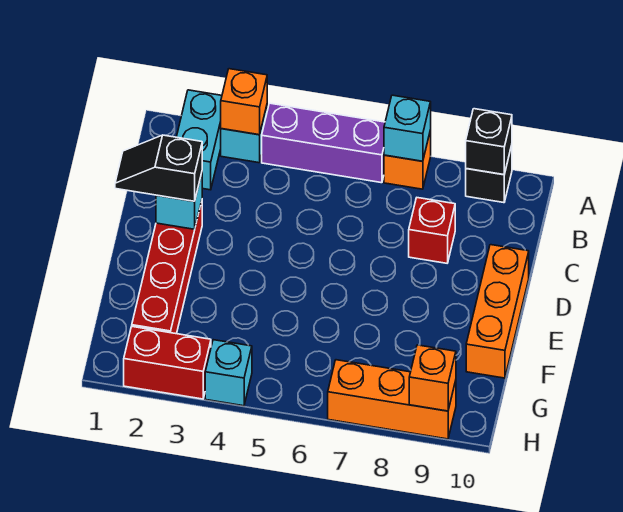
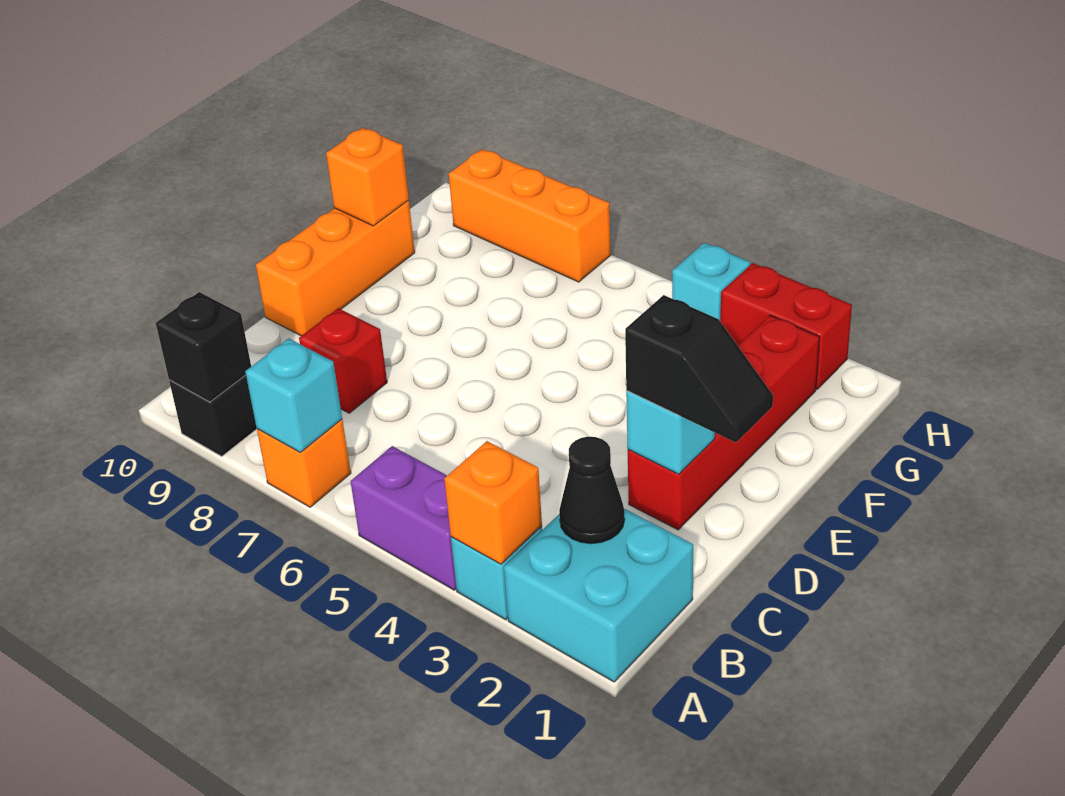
cyan 1x2 brick [177,90,222,190] -> cyan 2x2 brick [504,509,693,682]
purple 1x3 brick [262,103,385,183] -> purple 1x2 brick [351,446,456,590]
none -> black 1x1 cone [559,437,625,544]
orange 1x1 brick [409,345,456,411] -> orange 1x1 brick moved to [326,128,409,226]

